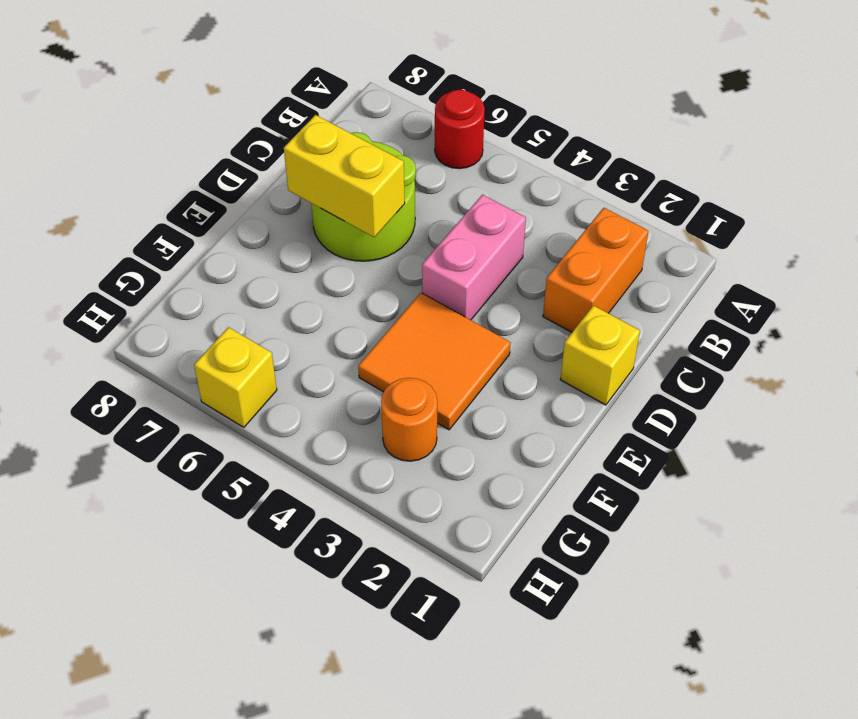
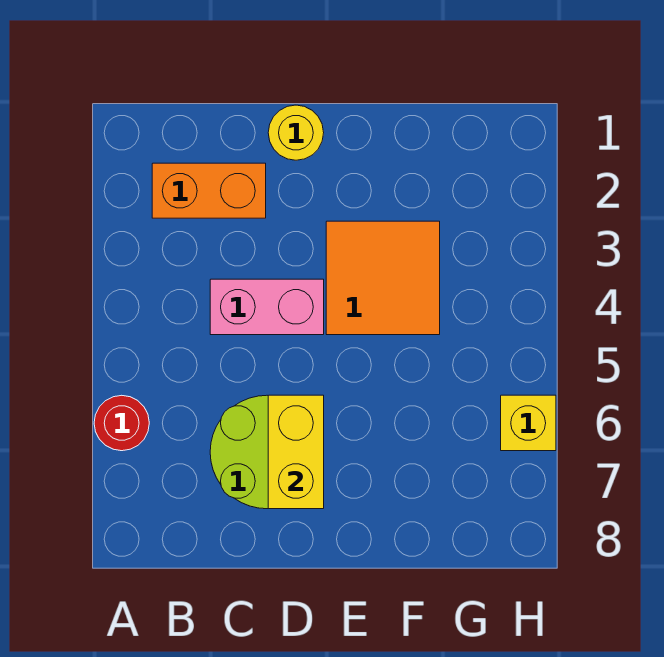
yellow 1x1 brick [560,306,640,405] -> yellow 1x1 round brick [268,105,324,160]
orange 1x1 round brick [381,378,437,461] -> none

